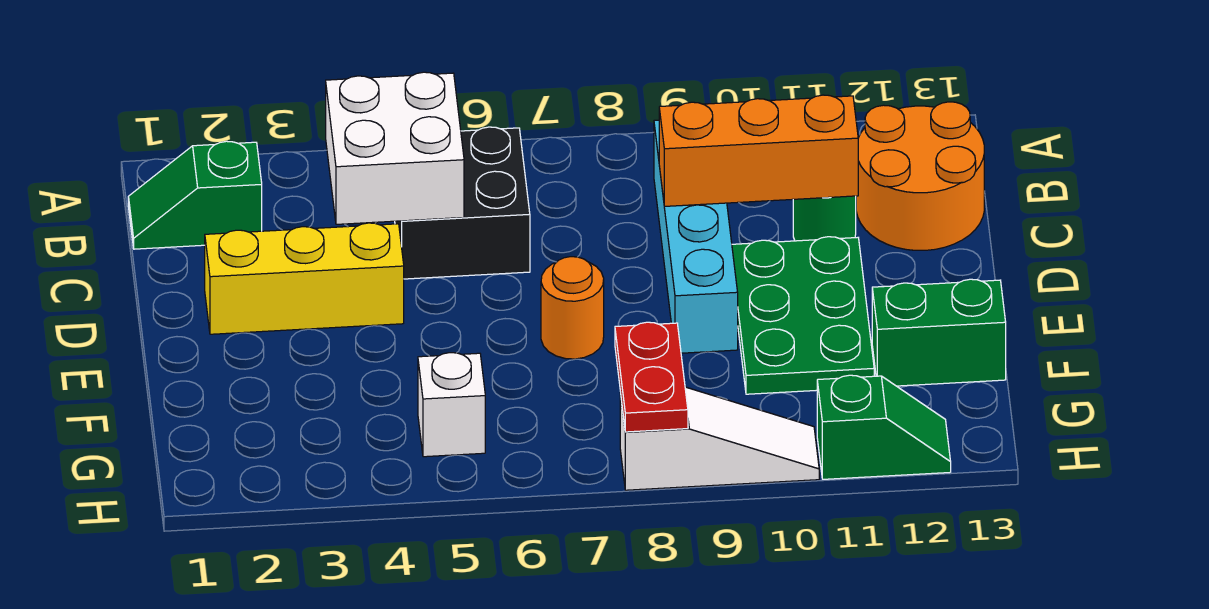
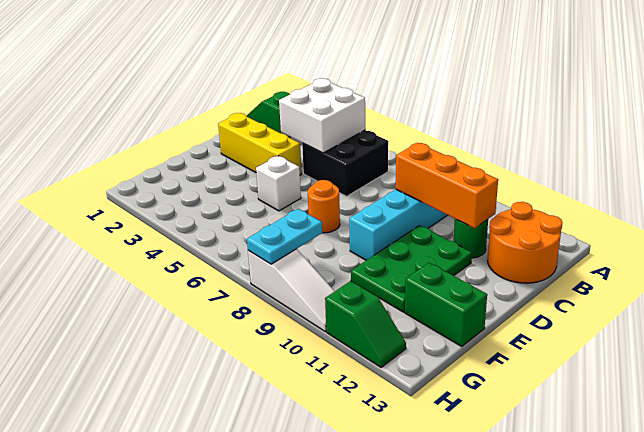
white 1x1 brick [418,353,485,457] -> white 1x1 brick moved to [256,156,301,211]
red 1x2 plate [615,322,688,432] -> cyan 1x2 plate [247,209,322,264]

